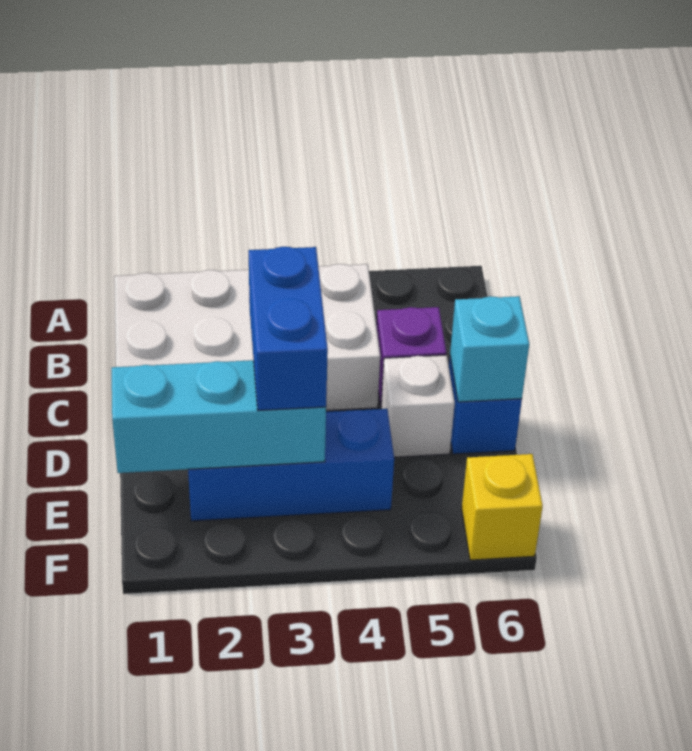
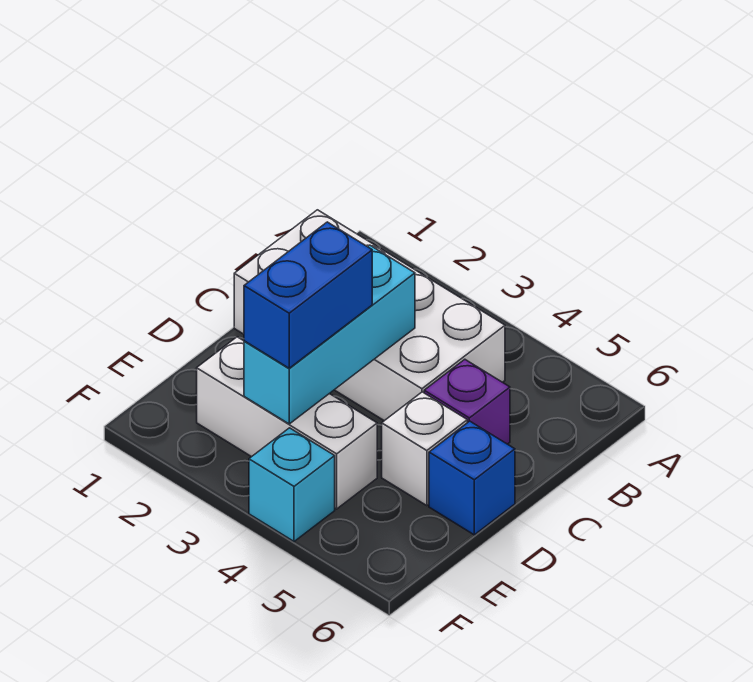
cyan 1x1 brick [450,296,529,402] -> cyan 1x1 brick moved to [249,428,335,541]
cyan 1x3 brick [112,360,326,473] -> cyan 1x3 brick turned to [244,245,415,424]
blue 1x3 brick [188,409,394,521] -> white 1x3 brick [197,337,377,509]
yellow 1x1 brick [462,454,543,560] -> none

